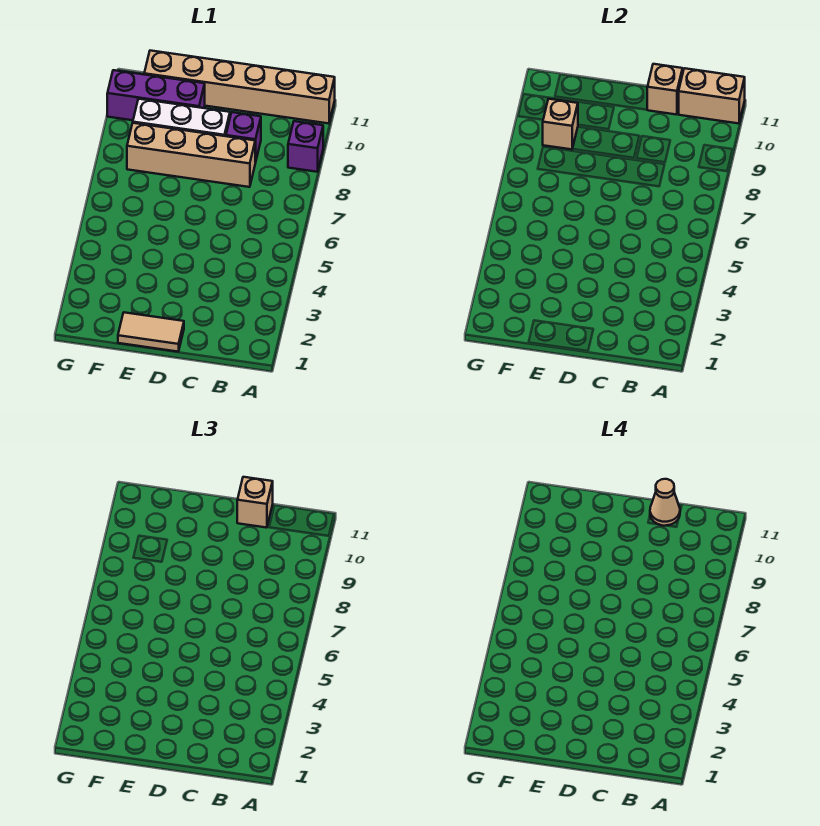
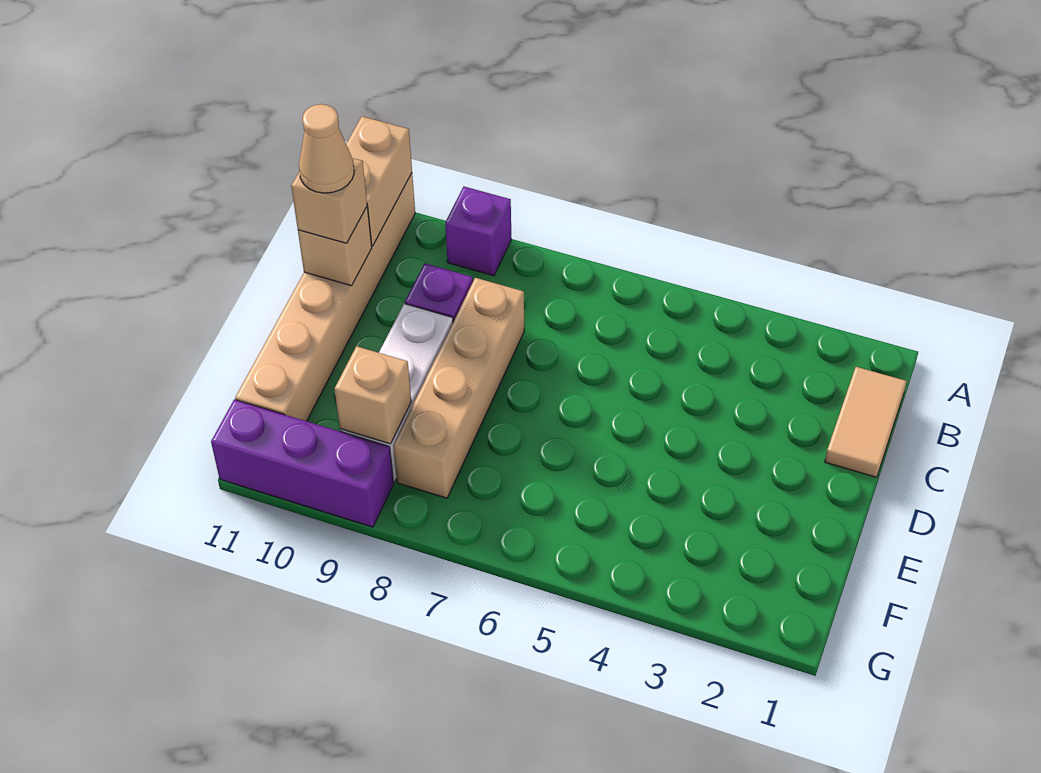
tan 1x2 tile [118,312,184,352] -> tan 1x2 tile moved to [825,367,907,477]
purple 1x3 brick [107,70,205,120] -> purple 1x3 brick turned to [211,399,394,527]

